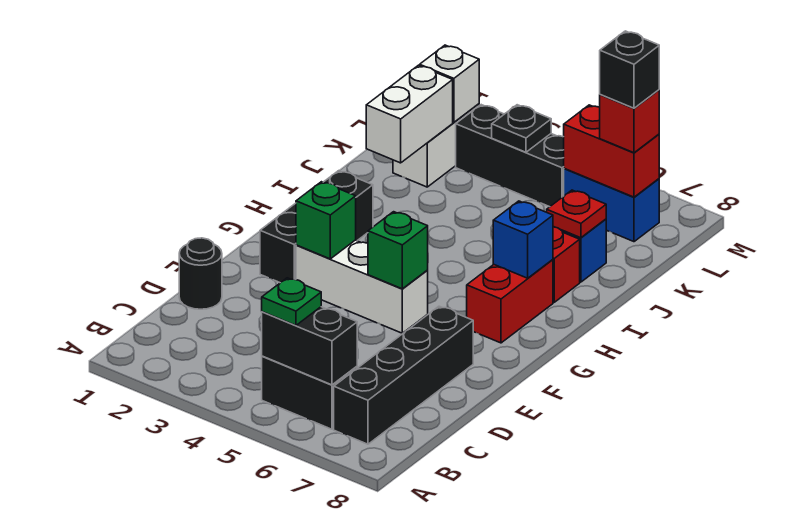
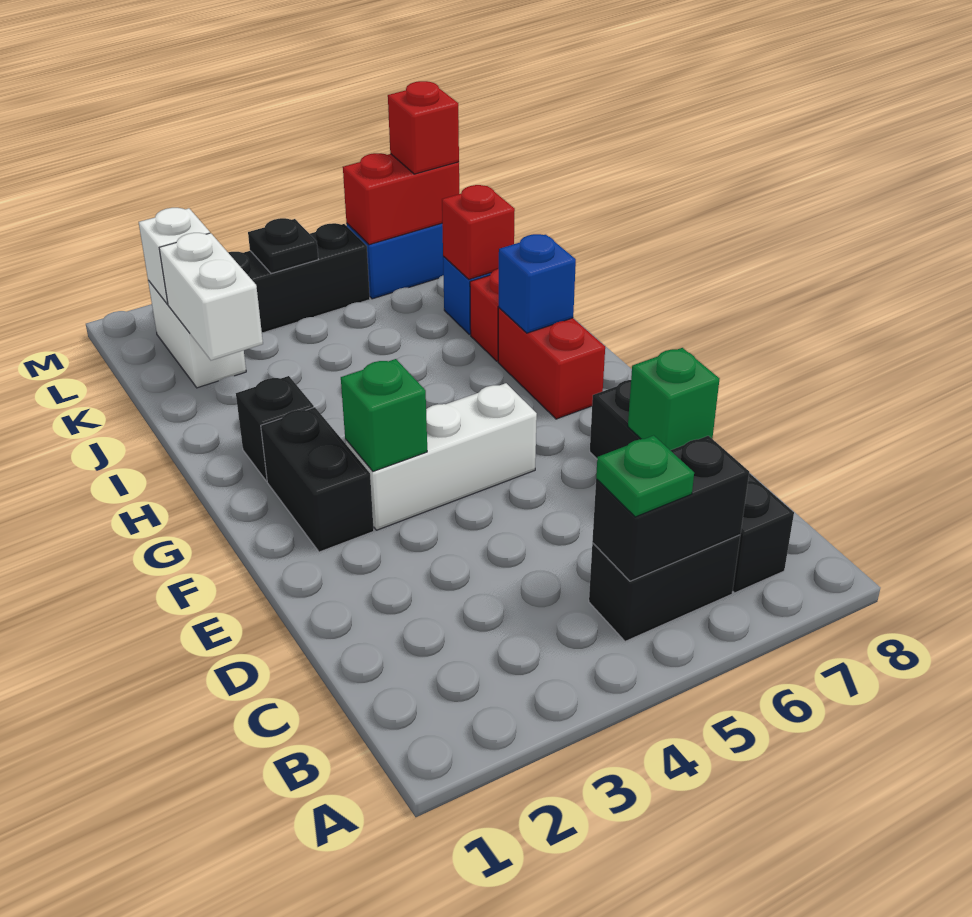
black 1x1 round brick [179,238,222,309] -> none
green 1x1 brick [368,212,428,289] -> green 1x1 brick moved to [628,348,719,450]
red 1x1 plate [547,190,606,238] -> red 1x1 brick [442,185,515,279]
black 1x1 brick [600,31,659,108] -> none

